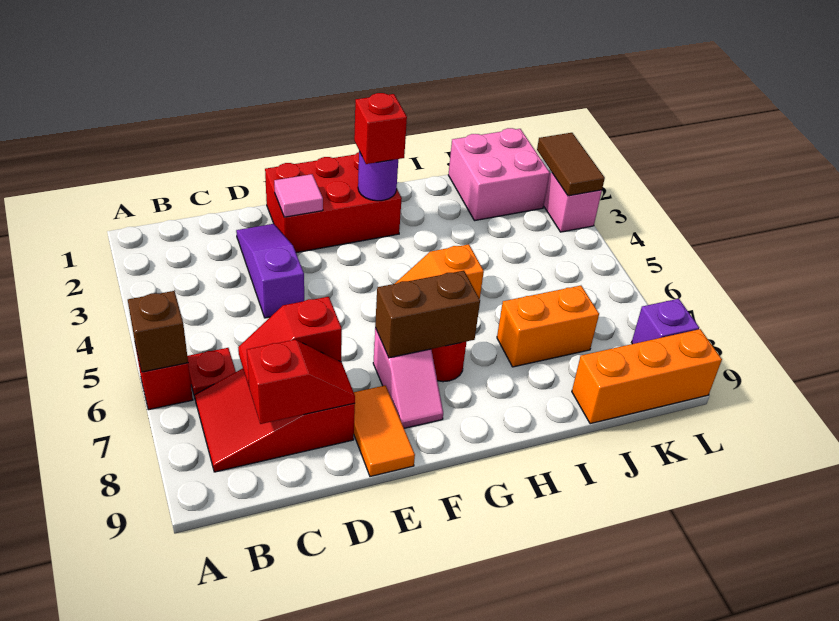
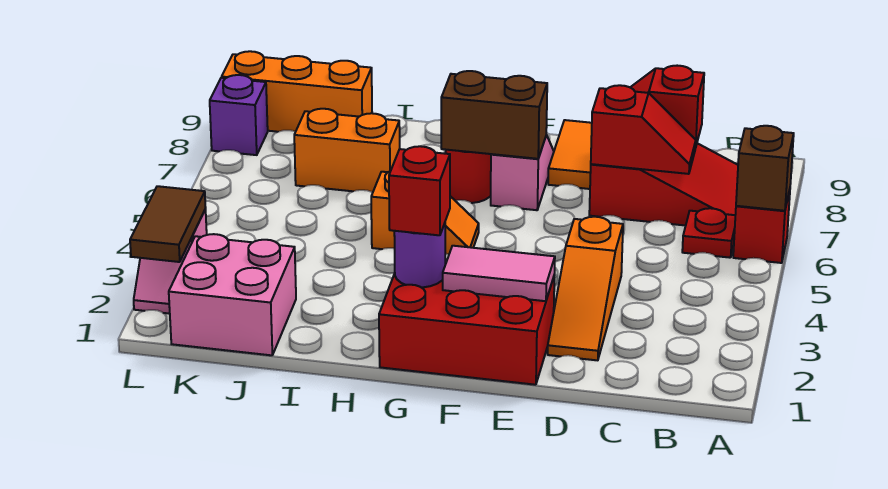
purple 1x3 slope [236,224,304,318] -> orange 1x3 slope [548,217,623,360]
pink 1x1 tile [274,174,323,217] -> pink 1x2 tile [443,246,555,301]

